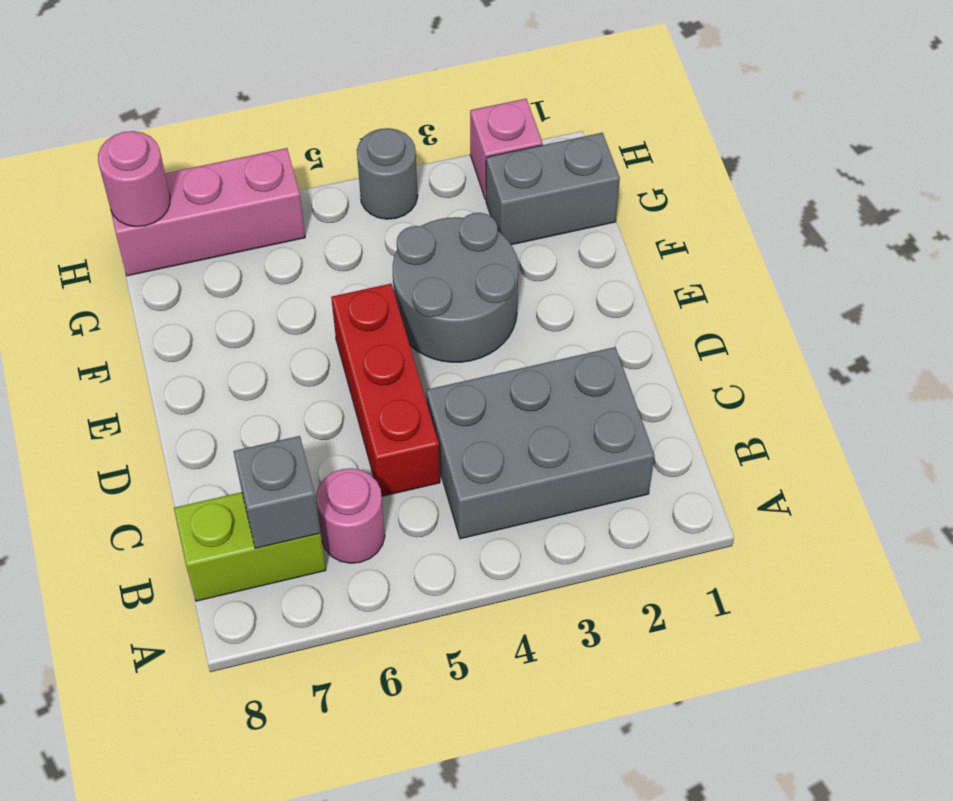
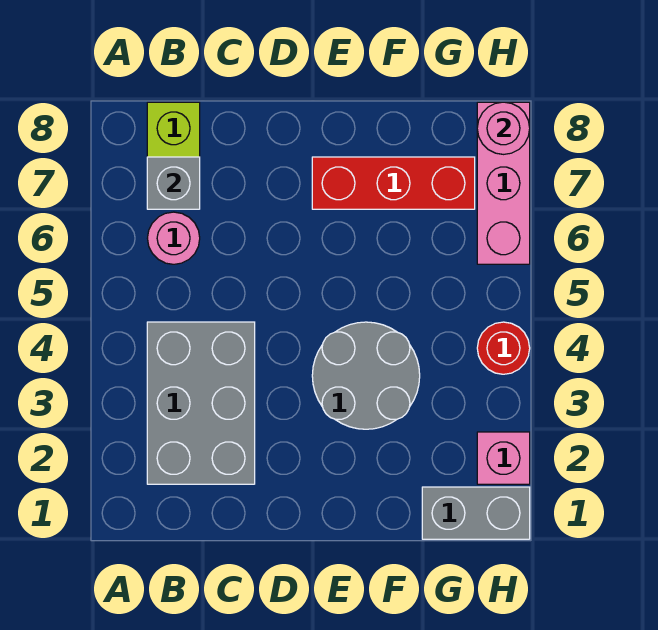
red 1x3 brick [331,284,440,496] -> red 1x3 brick moved to [312,157,475,209]
grey 1x2 brick [486,133,620,245] -> grey 1x2 brick turned to [422,487,530,539]
grey 1x1 round brick [357,128,418,219] -> red 1x1 round brick [477,322,530,374]

